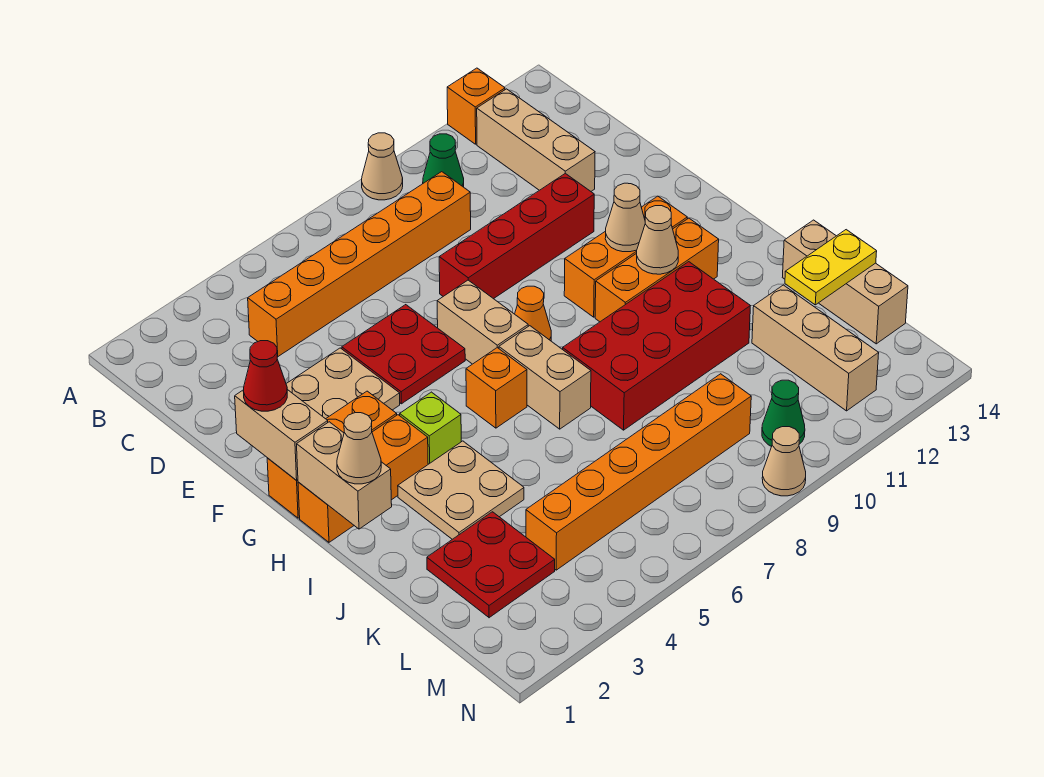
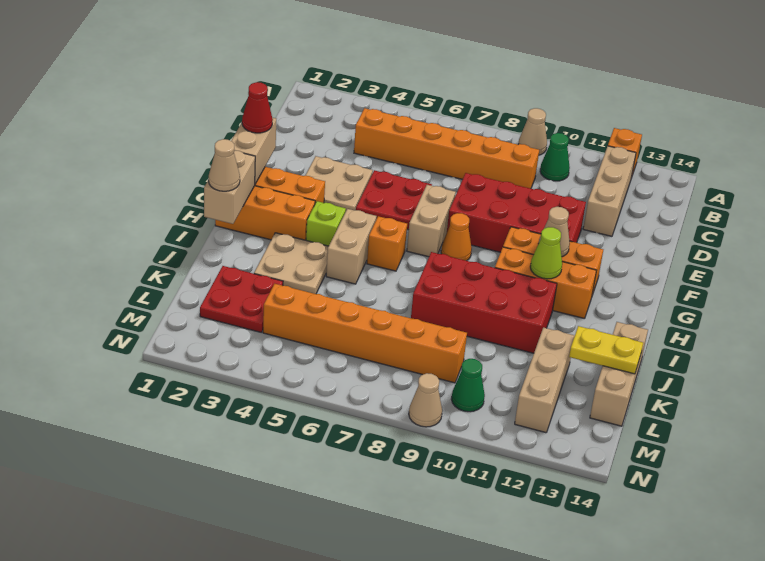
red 1x4 brick [439,173,594,299] -> red 2x4 brick [447,173,586,252]
tan 1x2 brick [499,326,591,429] -> tan 1x2 brick moved to [326,209,376,284]
tan 1x1 cone [637,206,678,274] -> lime 1x1 cone [530,227,562,279]

